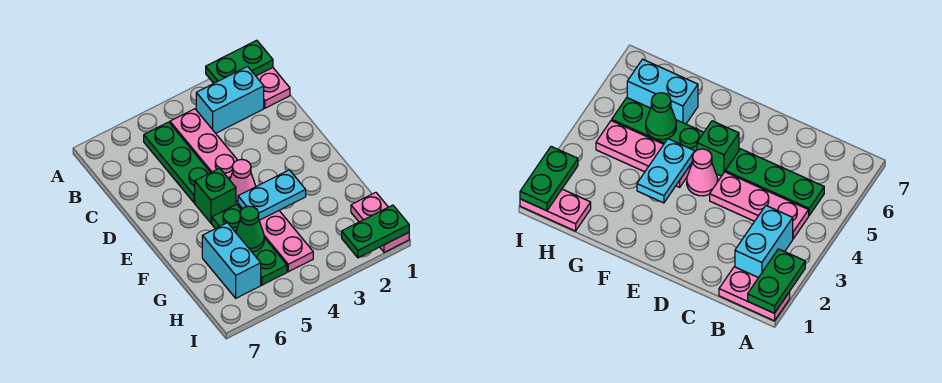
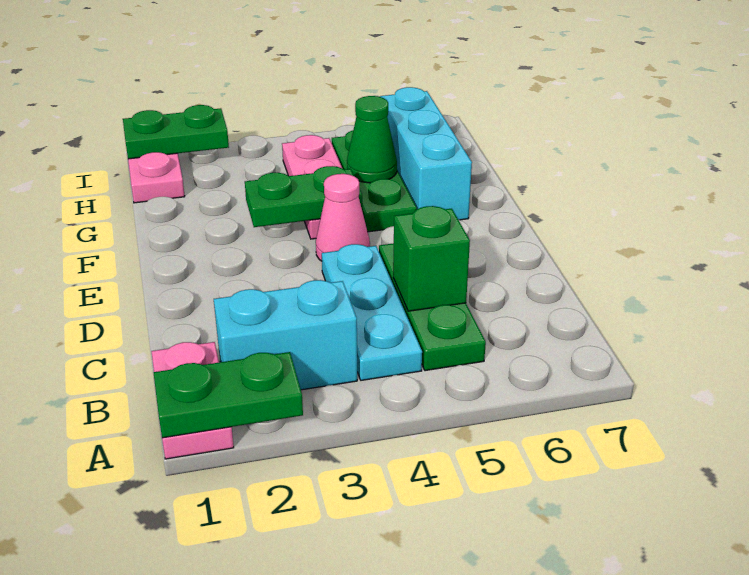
pink 1x3 plate [170,109,237,180] -> cyan 1x3 plate [322,244,422,380]
green 1x1 brick [195,168,236,223] -> green 1x1 brick moved to [393,206,470,311]
cyan 1x2 plate [238,170,306,220] -> green 1x2 plate [245,166,362,227]
cyan 1x2 brick [202,223,261,298] -> cyan 1x3 brick [380,87,472,220]

